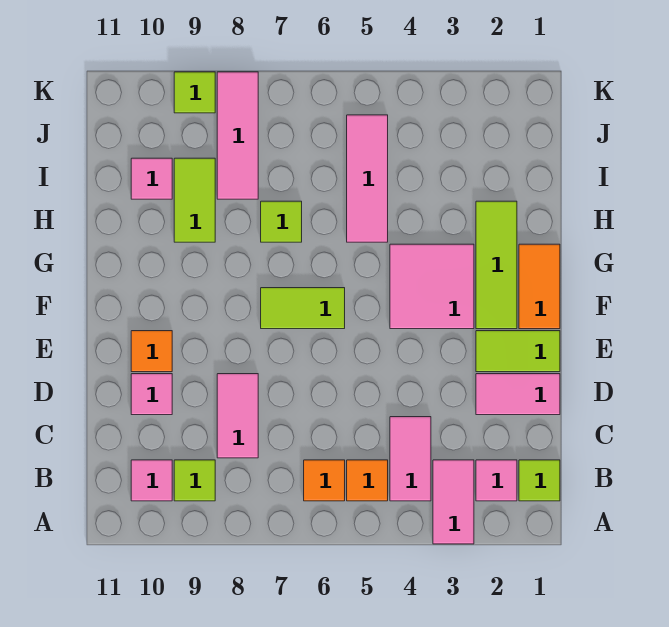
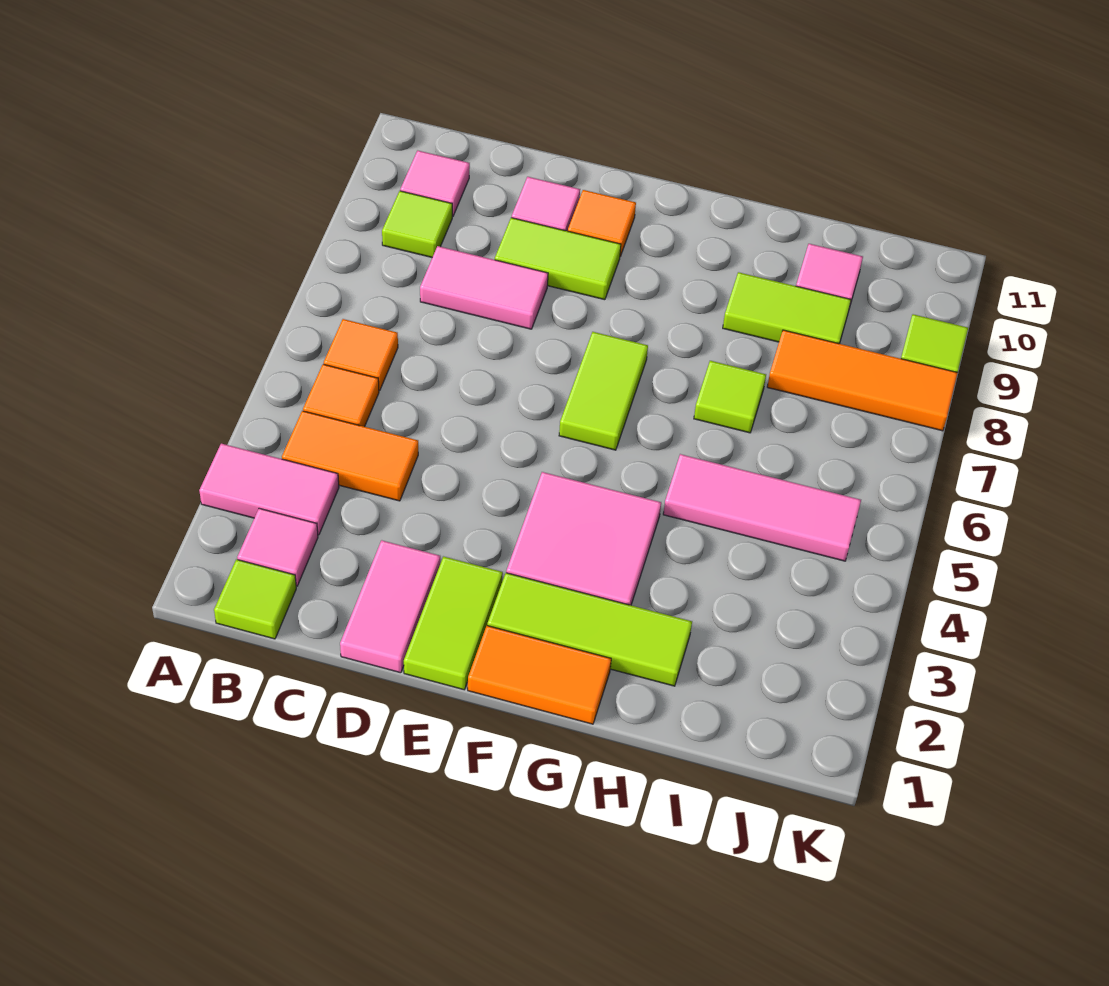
pink 1x2 tile [390,417,431,501] -> orange 1x2 tile [282,411,418,501]
none -> lime 1x2 tile [495,218,621,300]
pink 1x3 tile [217,72,258,199] -> orange 1x3 tile [767,330,958,431]

